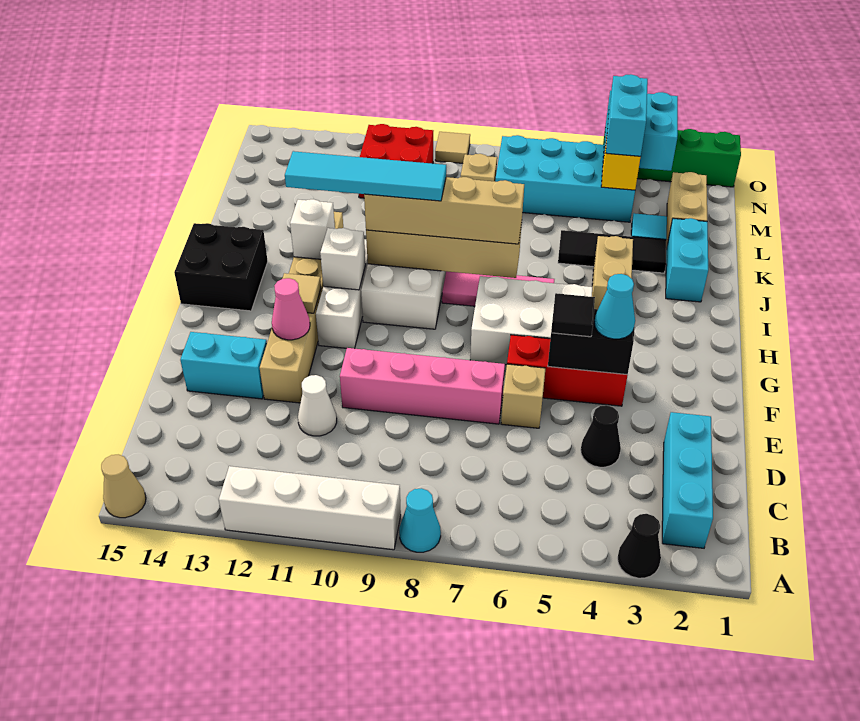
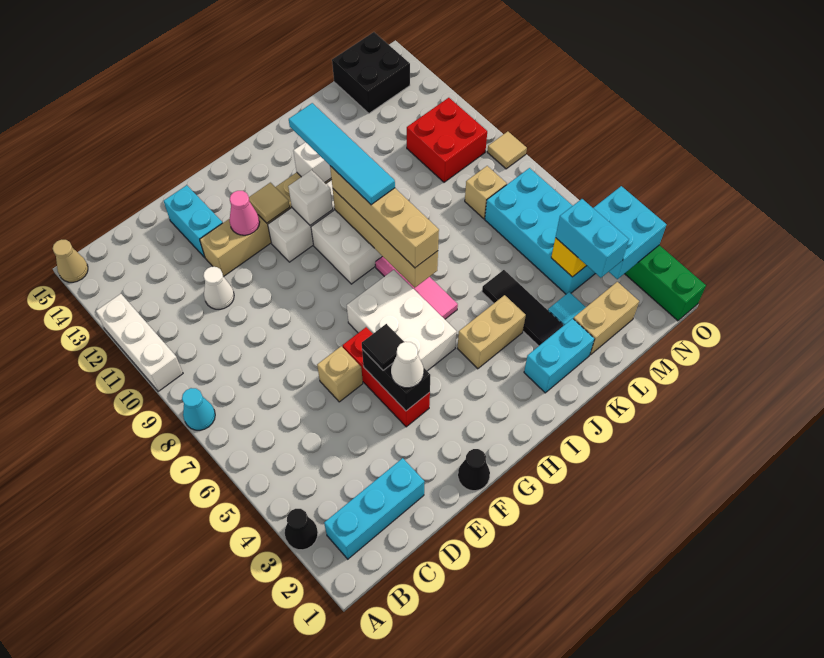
white 1x4 brick [219,466,401,550] -> white 1x3 brick [96,294,183,392]
black 1x1 cone [581,405,621,467] -> black 1x1 cone moved to [458,449,490,491]
pink 1x4 brick [340,348,505,424] -> none
cyan 1x1 cone [594,274,635,339] -> white 1x1 cone [391,342,424,388]
black 2x2 brick [174,223,268,311] -> black 2x2 brick moved to [332,32,410,113]
cyan 1x2 brick [606,74,648,156] -> cyan 1x2 brick turned to [556,199,629,278]

